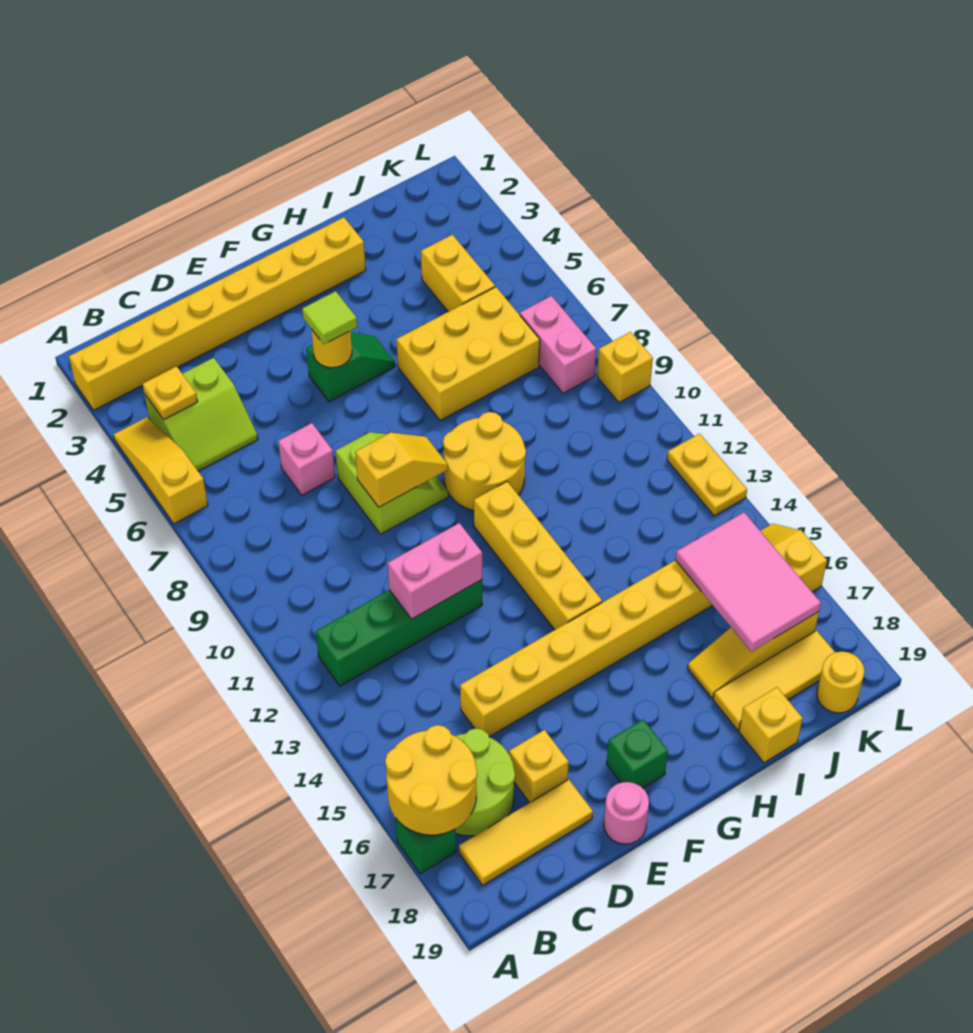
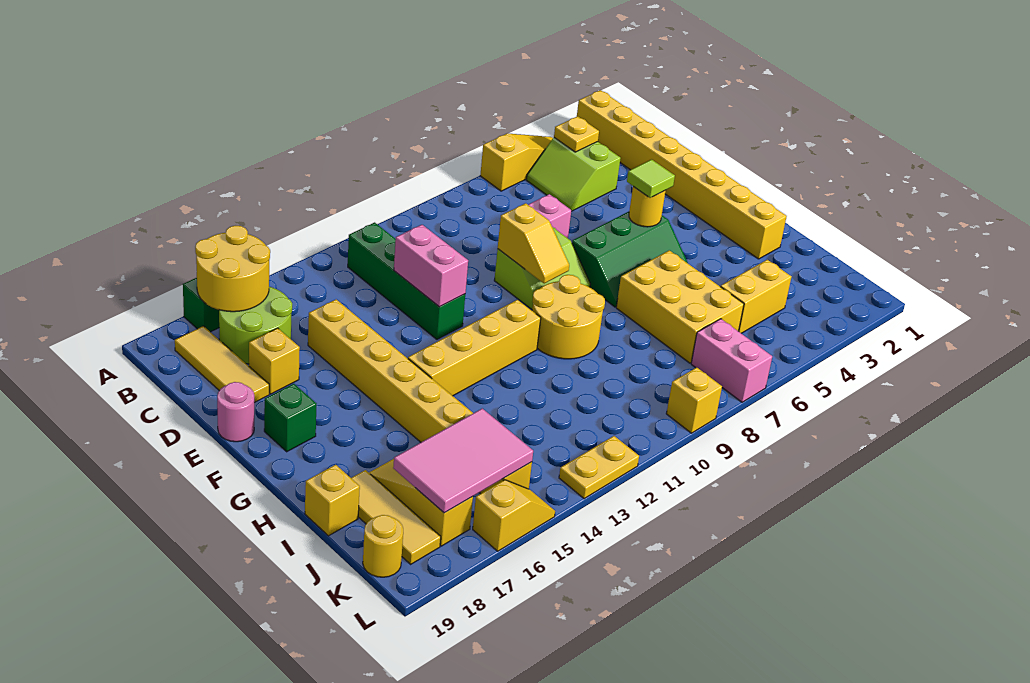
green 1x2 slope [306,332,395,402] -> green 2x3 slope [572,212,688,307]
pink 1x2 brick [520,296,596,393] -> pink 1x2 brick turned to [691,319,772,402]

